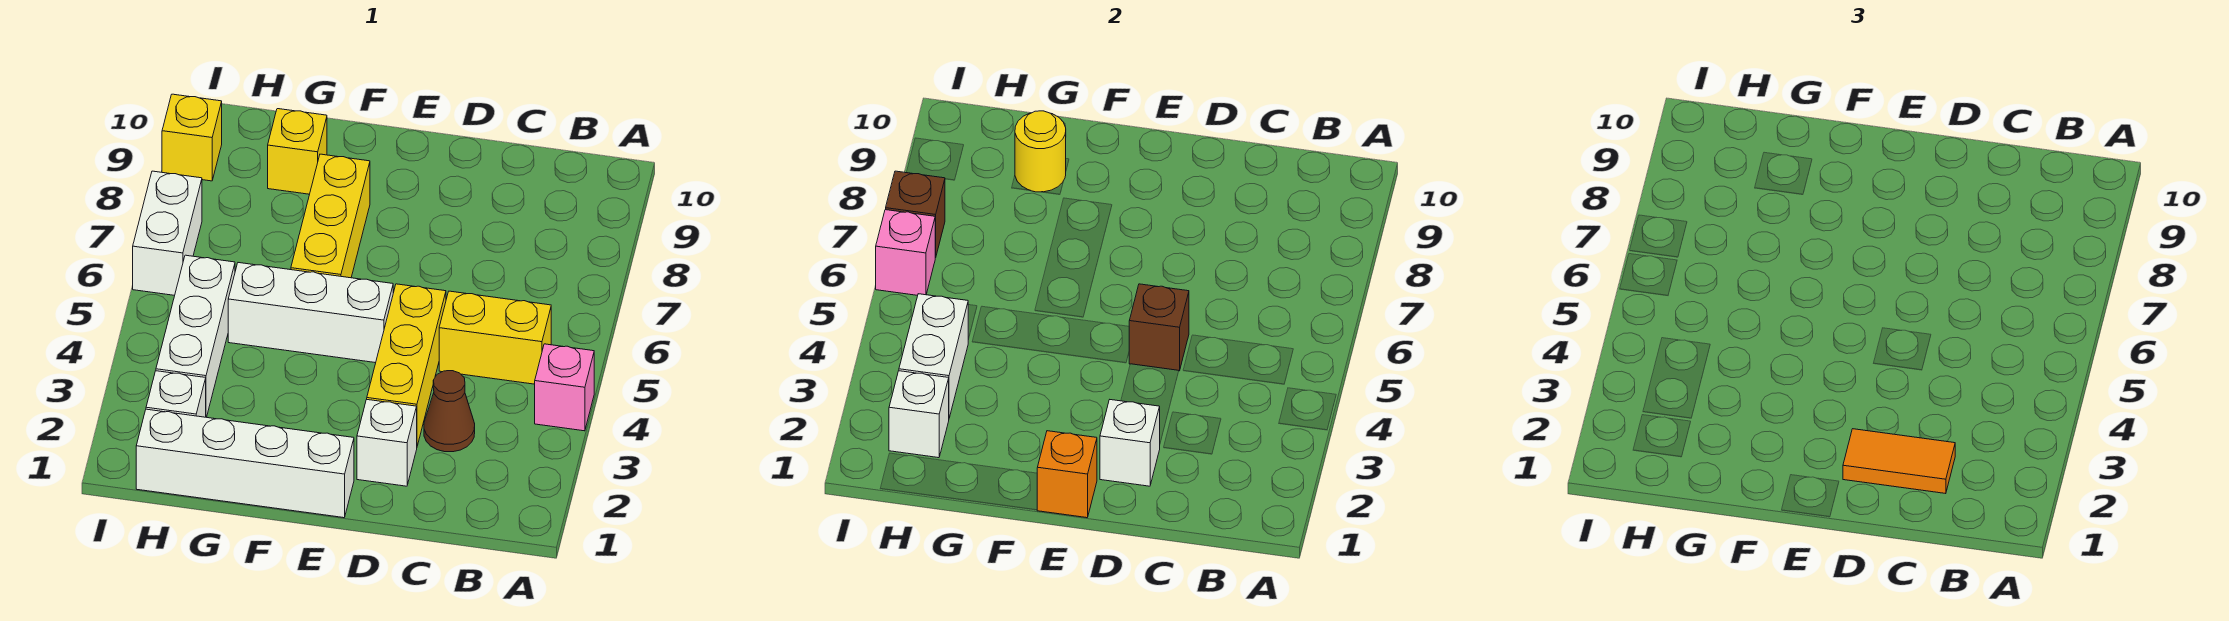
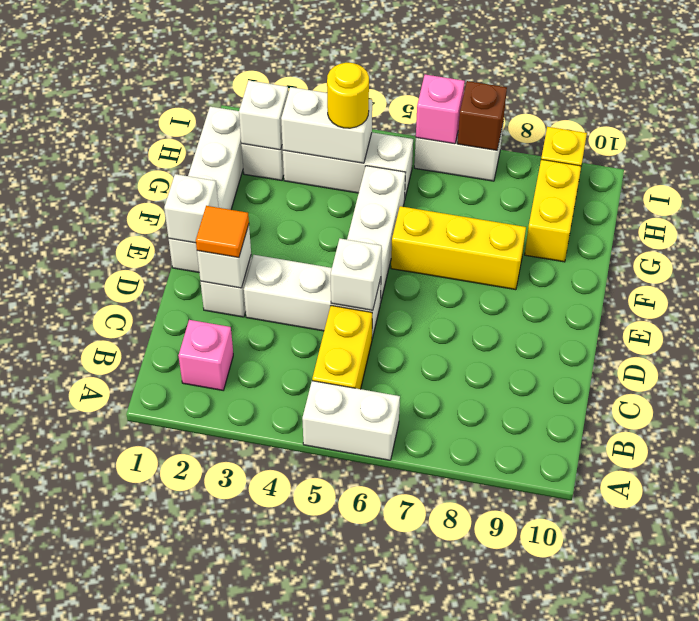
pink 1x1 brick [535,344,594,431] -> pink 1x1 brick moved to [178,320,233,390]
none -> white 1x2 brick [302,381,400,460]
orange 1x2 tile [1843,429,1955,494] -> orange 1x1 tile [196,206,249,258]
brown 1x1 cone [424,371,475,452] -> none
yellow 1x3 brick [367,284,446,446] -> white 1x3 brick [244,255,381,338]
brown 1x1 brick [1129,284,1189,371] -> white 1x1 brick [331,239,382,310]
orange 1x1 brick [1037,431,1097,518] -> white 1x1 brick [164,174,218,243]
yellow 1x1 brick [268,109,327,194] -> yellow 1x2 brick [525,159,581,262]
yellow 1x1 round brick [1015,111,1066,192] -> yellow 1x1 round brick moved to [327,63,369,128]

